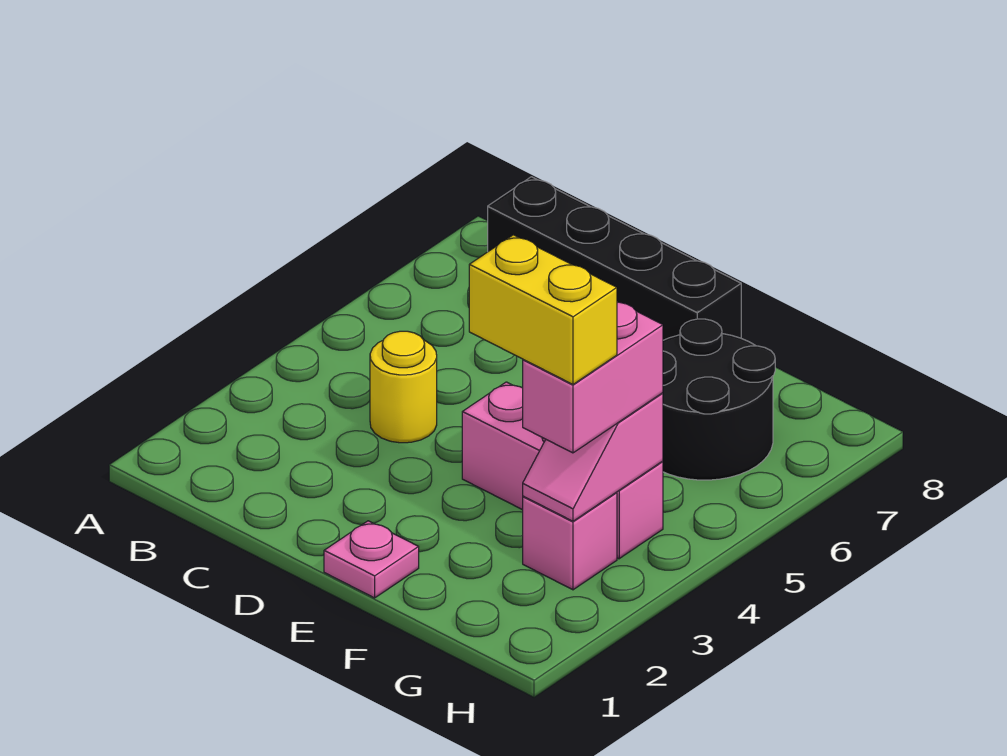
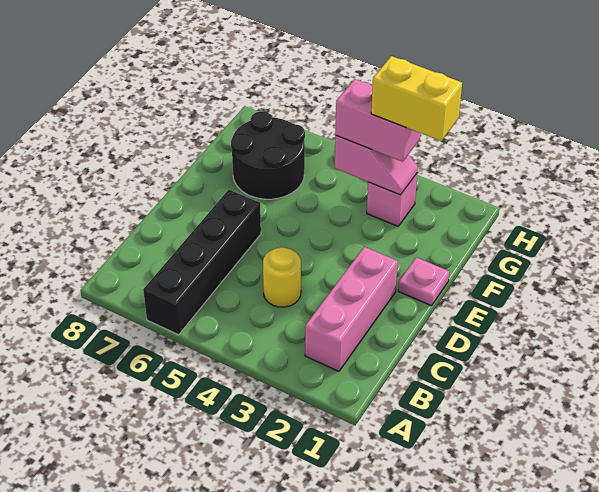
black 1x4 brick [488,177,741,340] -> black 1x4 brick moved to [143,190,261,335]
pink 1x3 brick [462,382,663,559] -> pink 1x3 brick moved to [305,247,398,371]
yellow 1x2 brick [469,235,617,384] -> yellow 1x2 brick turned to [371,56,462,141]

